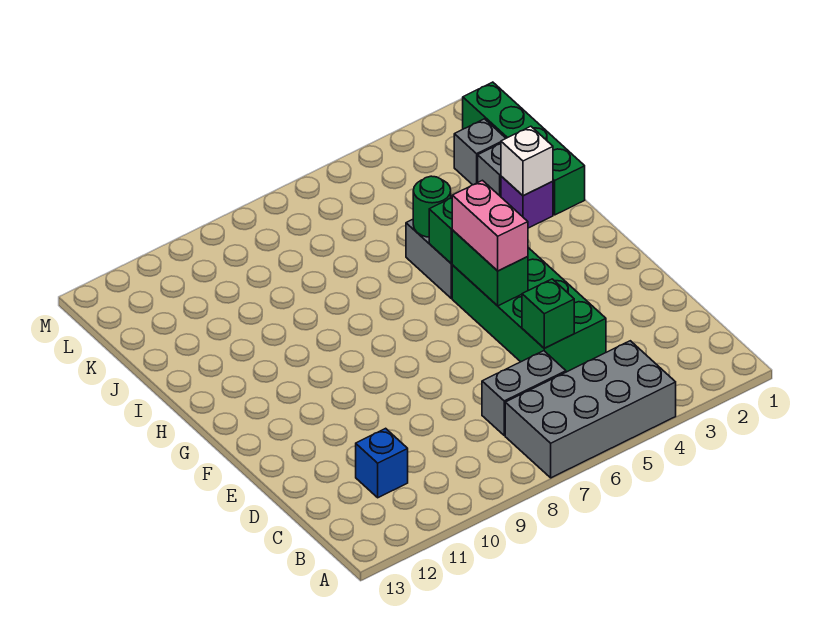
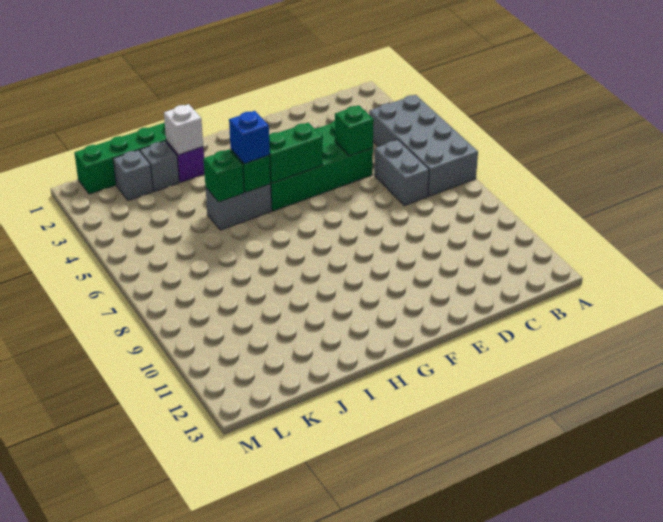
blue 1x1 brick [356,428,408,498] -> blue 1x1 brick moved to [229,111,270,164]
pink 1x2 brick [452,180,528,271] -> none
green 1x1 round brick [413,176,451,237] -> green 1x1 brick [204,150,244,202]

